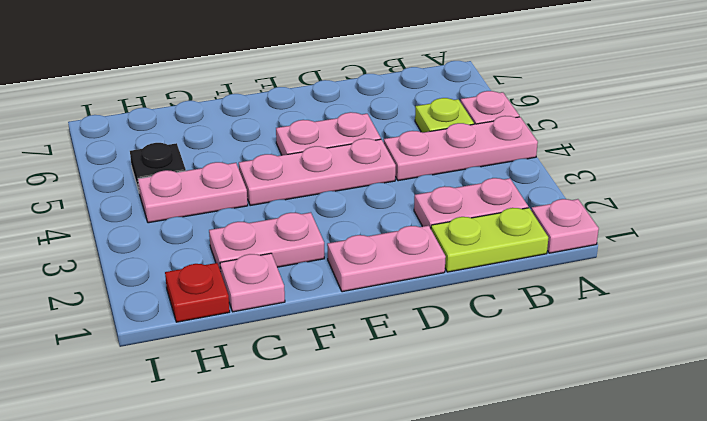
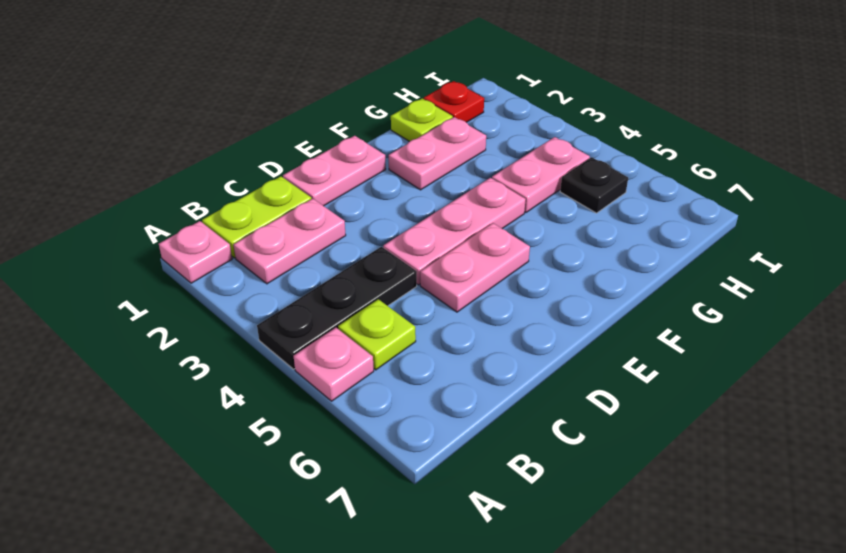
pink 1x3 plate [384,116,538,181] -> black 1x3 plate [257,247,417,369]
pink 1x1 plate [220,253,285,312] -> lime 1x1 plate [391,99,453,142]

